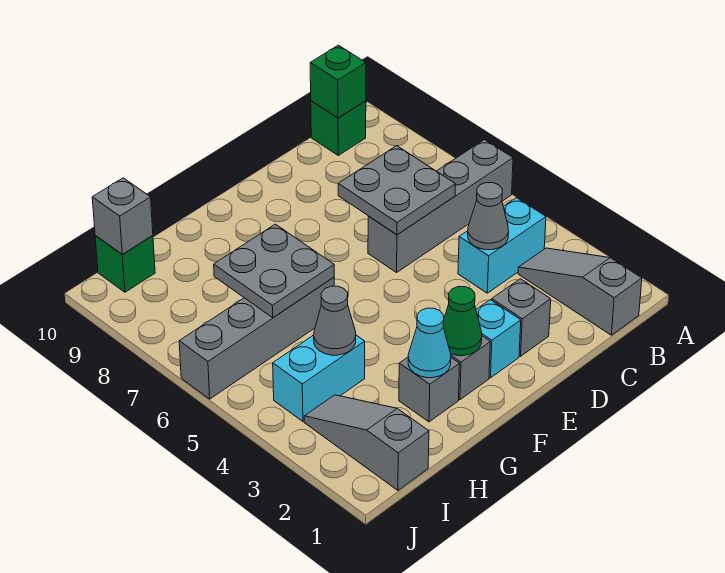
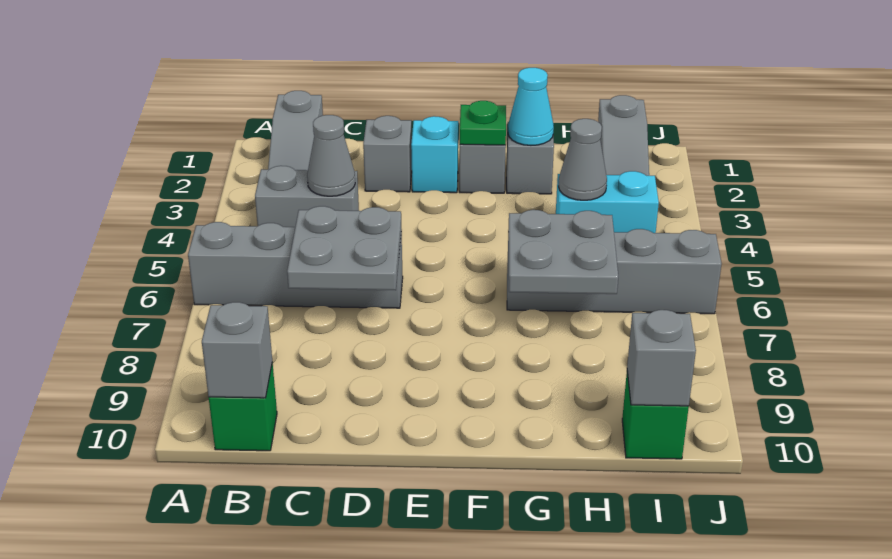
cyan 1x2 brick [458,198,546,293] -> grey 1x2 brick [255,166,359,227]
green 1x1 brick [310,45,366,118] -> grey 1x1 brick [202,302,272,398]
green 1x1 cone [443,287,482,356] -> green 1x1 plate [460,101,506,145]

